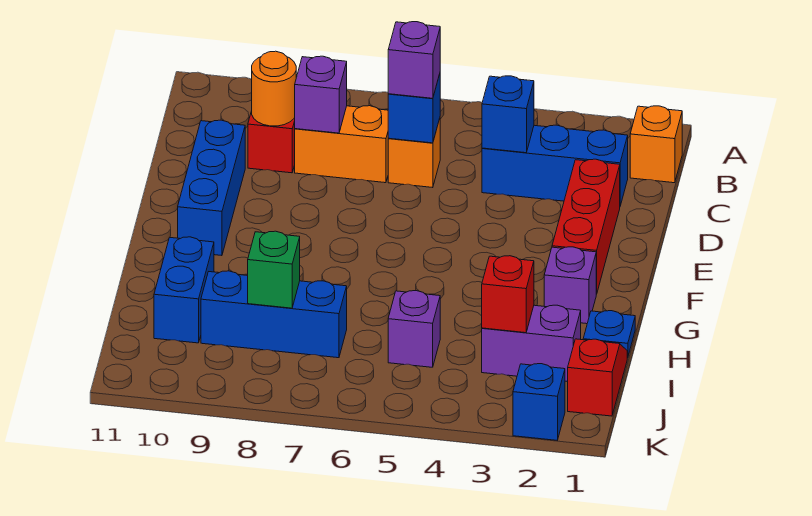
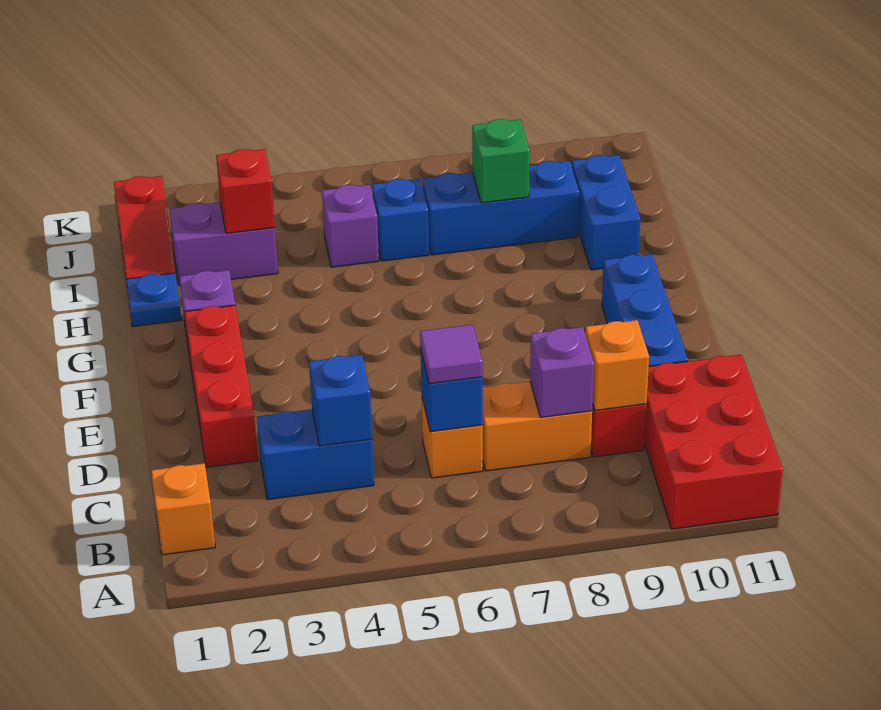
none -> red 2x3 brick [645,355,783,529]
blue 1x3 brick [482,125,628,206] -> blue 1x2 brick [257,409,374,500]
purple 1x1 brick [388,22,440,98] -> purple 1x1 tile [420,324,483,384]
orange 1x1 round brick [252,51,296,126] -> orange 1x1 brick [585,320,649,410]
blue 1x1 brick [513,364,565,440] -> blue 1x1 brick moved to [372,179,429,261]

